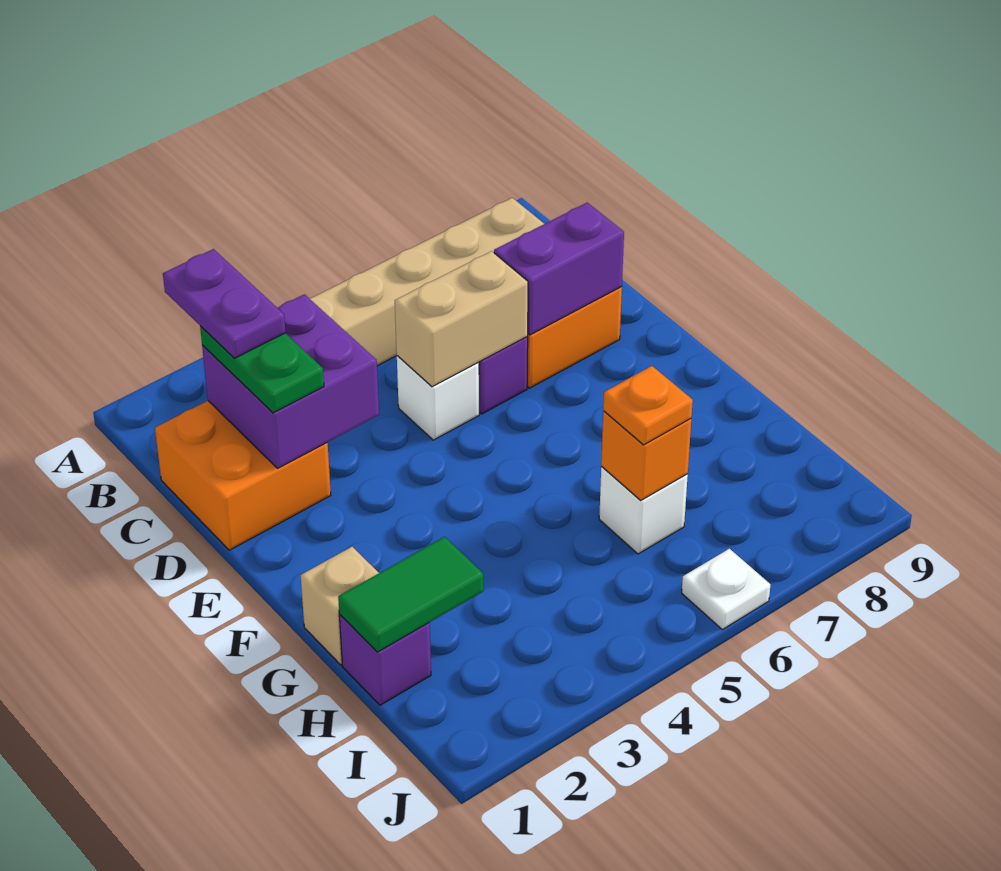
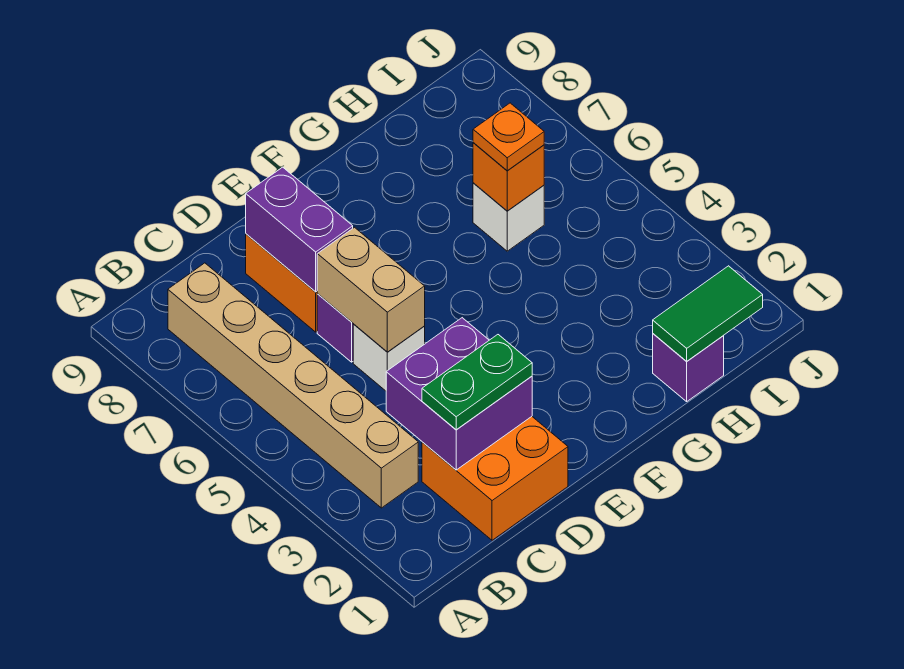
purple 1x2 plate [163,249,286,358] -> none
tan 1x1 brick [300,547,379,665] -> none
green 1x2 tile [338,537,484,652] -> green 1x2 tile turned to [653,266,763,361]
white 1x1 plate [682,549,770,630] -> none

